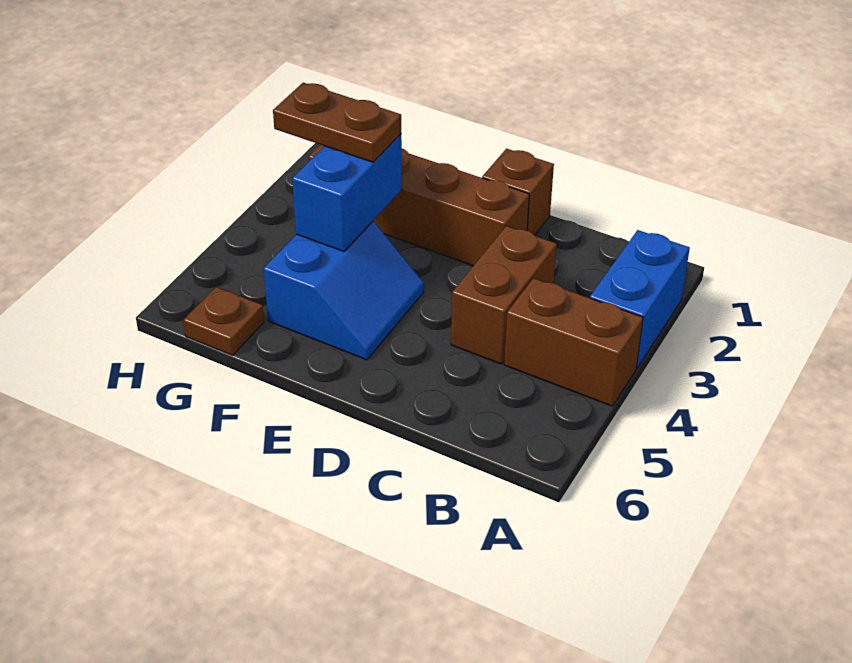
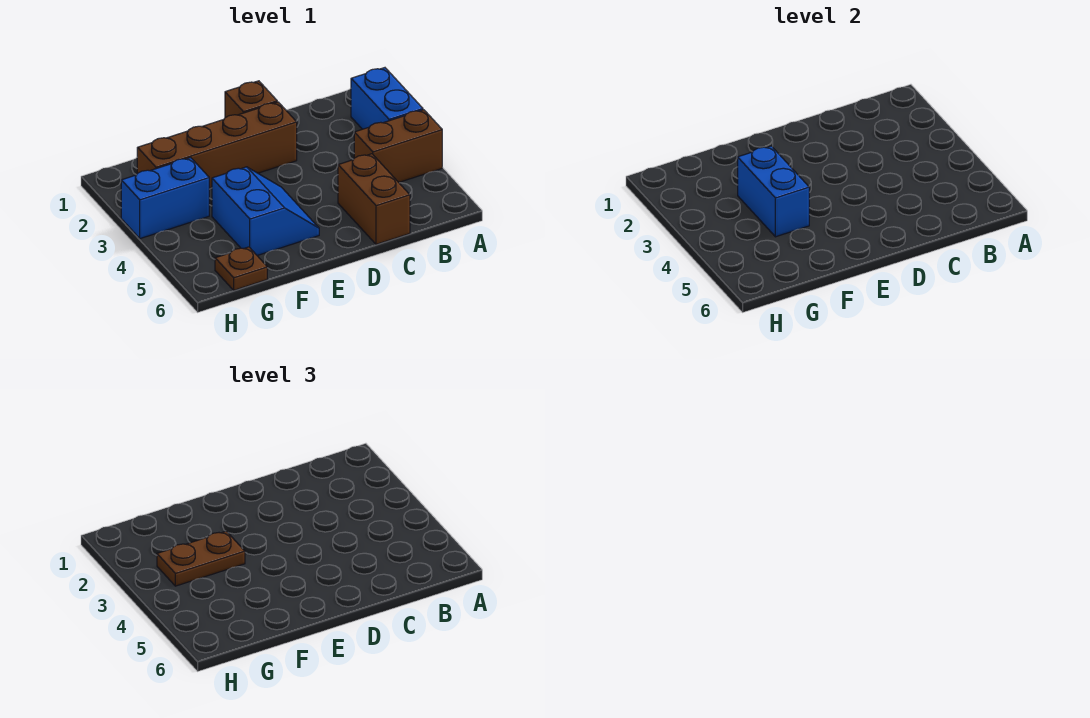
brown 1x2 brick [451,226,557,364] -> brown 1x2 brick moved to [338,154,410,244]
none -> blue 1x2 brick [121,158,209,239]

